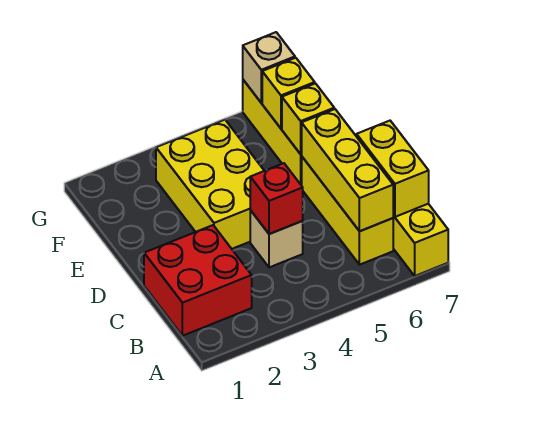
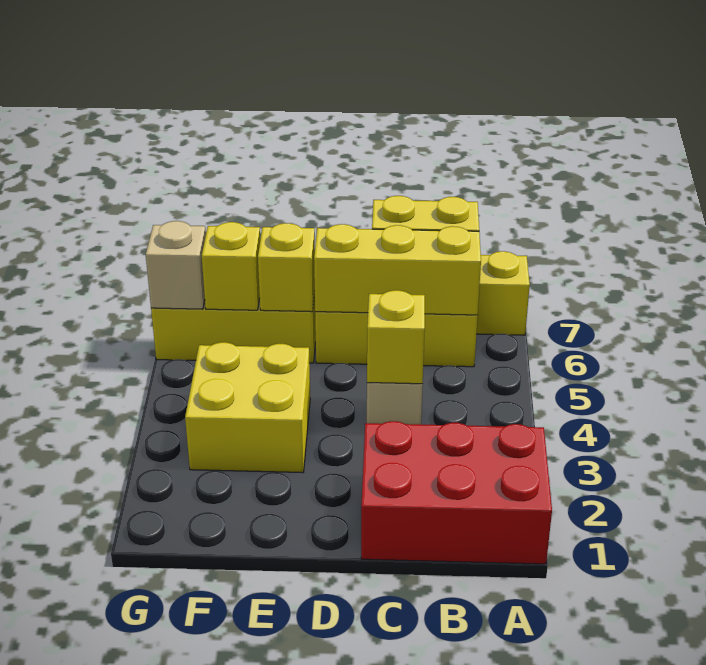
red 2x2 brick [144,225,252,336] -> red 2x3 brick [361,421,552,564]
red 1x1 brick [250,163,303,234] -> yellow 1x1 brick [367,290,425,384]
yellow 2x3 brick [156,120,264,249] -> yellow 2x2 brick [185,342,310,473]

